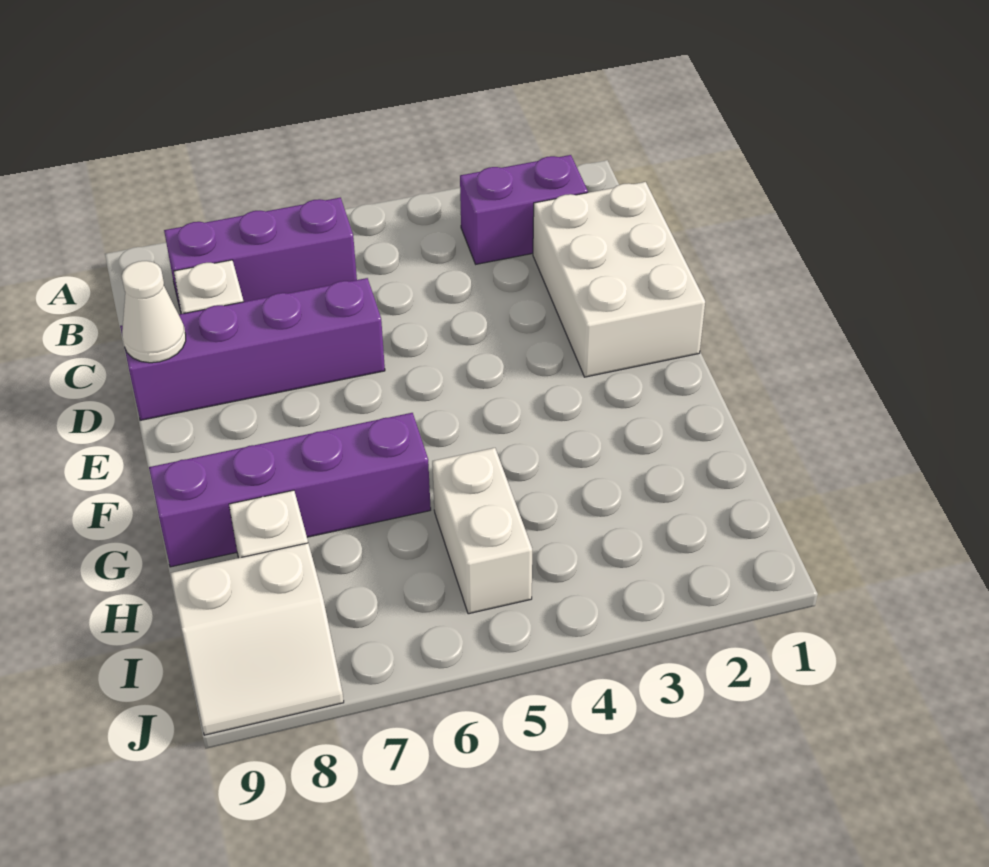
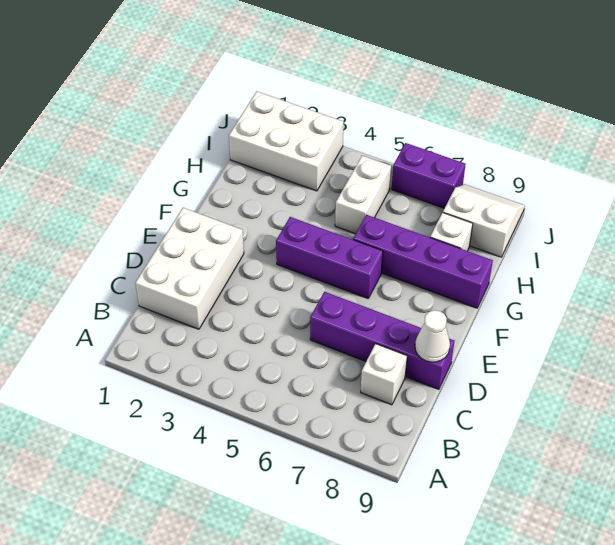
purple 1x2 brick [460,155,588,264] -> purple 1x2 brick moved to [392,143,465,208]
purple 1x3 brick [164,198,357,312] -> purple 1x3 brick moved to [276,217,383,298]
none -> white 2x3 brick [229,92,344,191]

